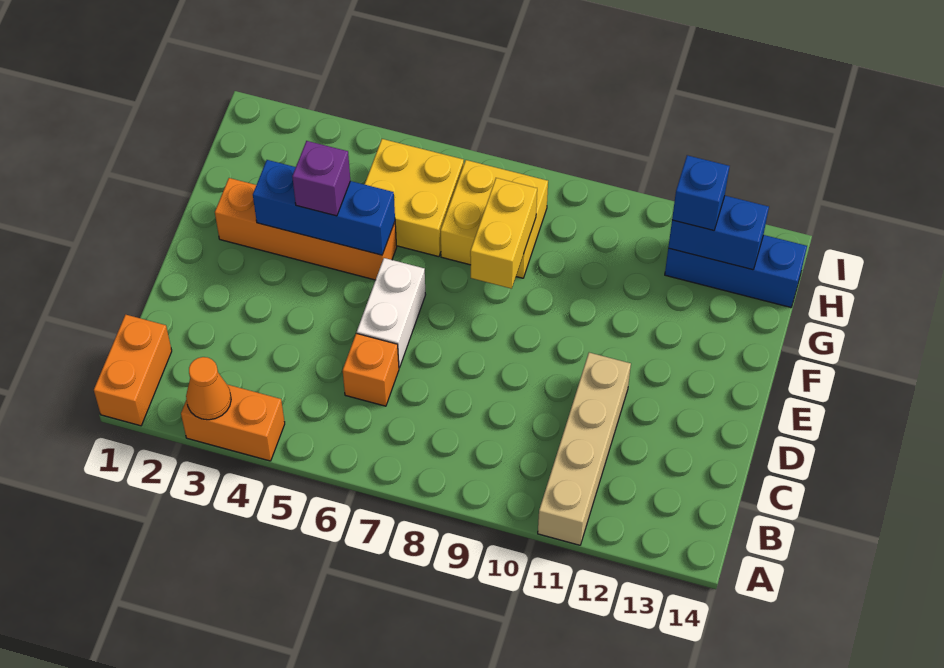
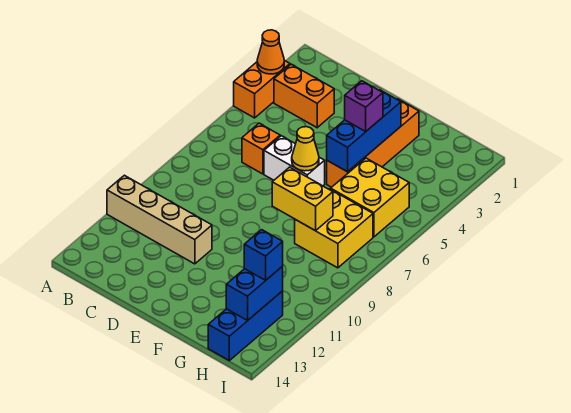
orange 1x2 brick [94,315,172,426] -> orange 1x2 brick moved to [274,64,334,128]
none -> yellow 1x1 cone [292,127,319,171]

